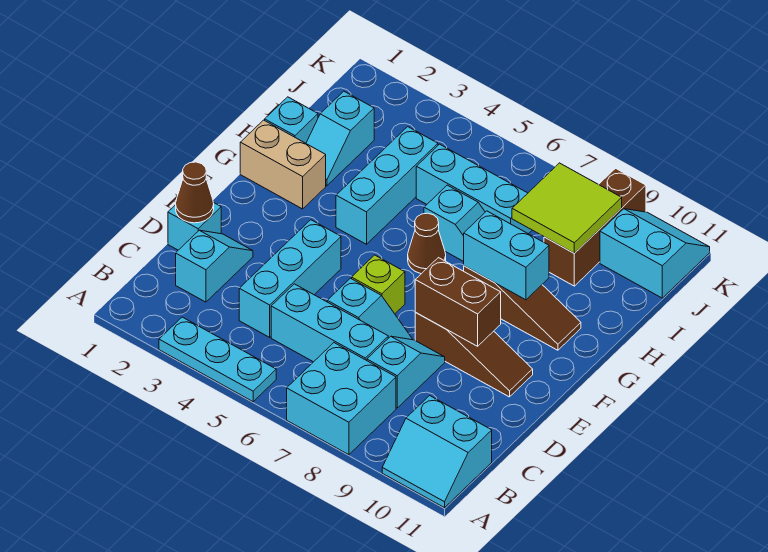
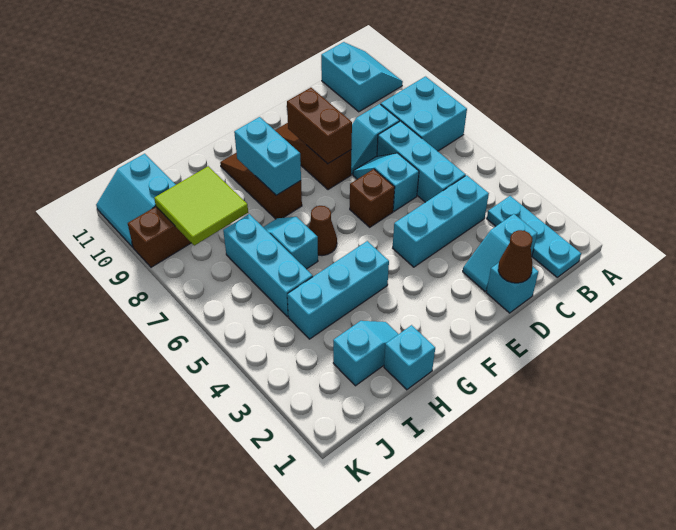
cyan 1x3 plate [159,317,276,402] -> cyan 1x3 plate moved to [487,196,581,277]
lime 1x1 brick [352,255,405,314] -> brown 1x1 brick [350,169,395,227]
tan 1x2 brick [240,120,326,209] -> none

